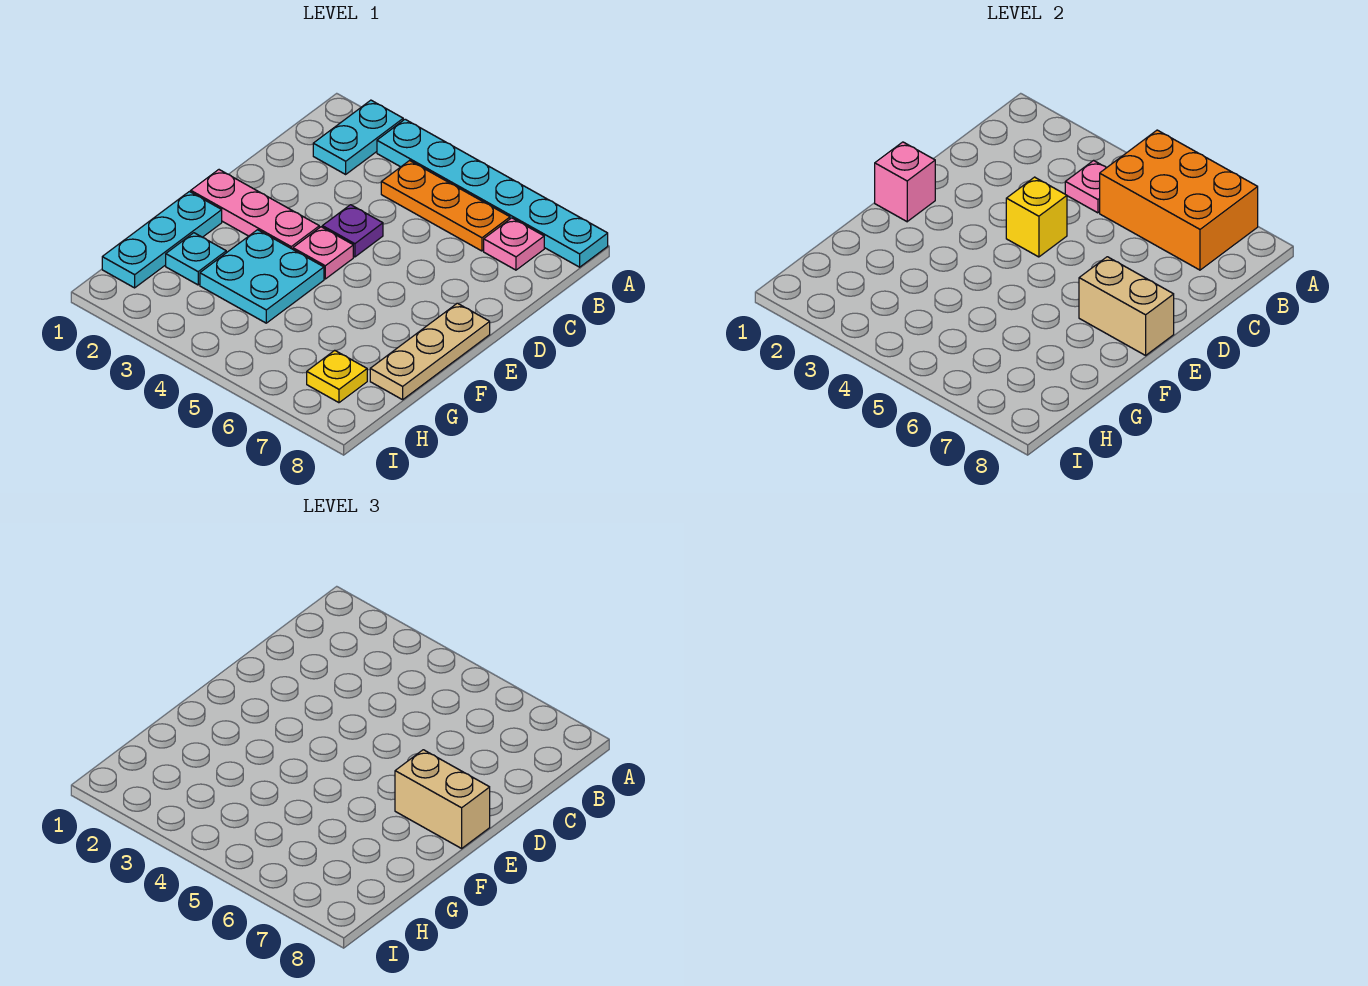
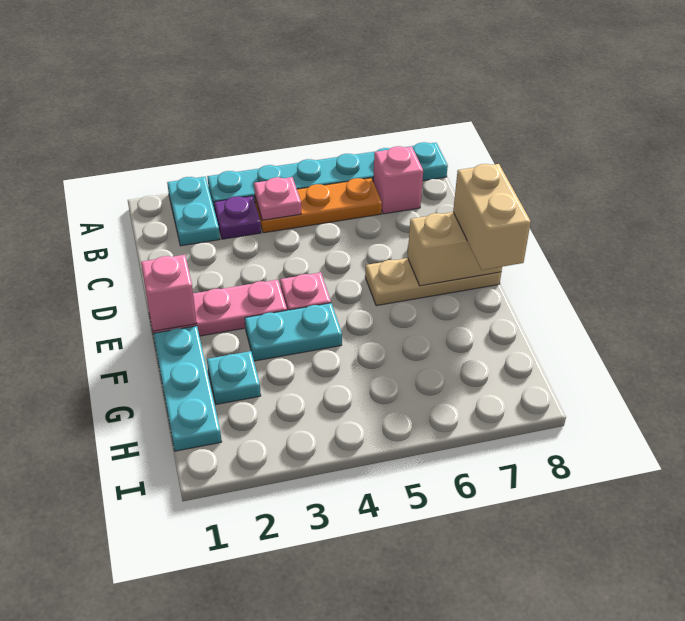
orange 2x3 brick [1100,130,1258,270] -> none
pink 1x1 plate [484,218,544,270] -> pink 1x1 brick [373,146,423,214]
purple 1x1 plate [322,205,383,257] -> purple 1x1 plate moved to [214,196,261,239]
yellow 1x1 brick [1006,177,1067,257] -> none
tan 1x2 brick [395,750,490,848] -> tan 1x2 brick turned to [453,164,531,270]
tan 1x3 plate [370,303,490,400] -> tan 1x3 plate turned to [365,258,501,306]
cyan 2x2 plate [200,230,324,323] -> cyan 1x2 plate [245,303,342,361]
yellow 1x1 plate [307,350,367,403] -> none

